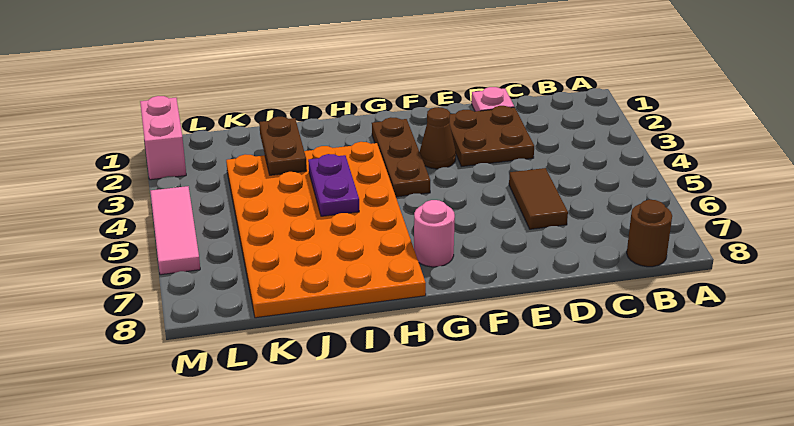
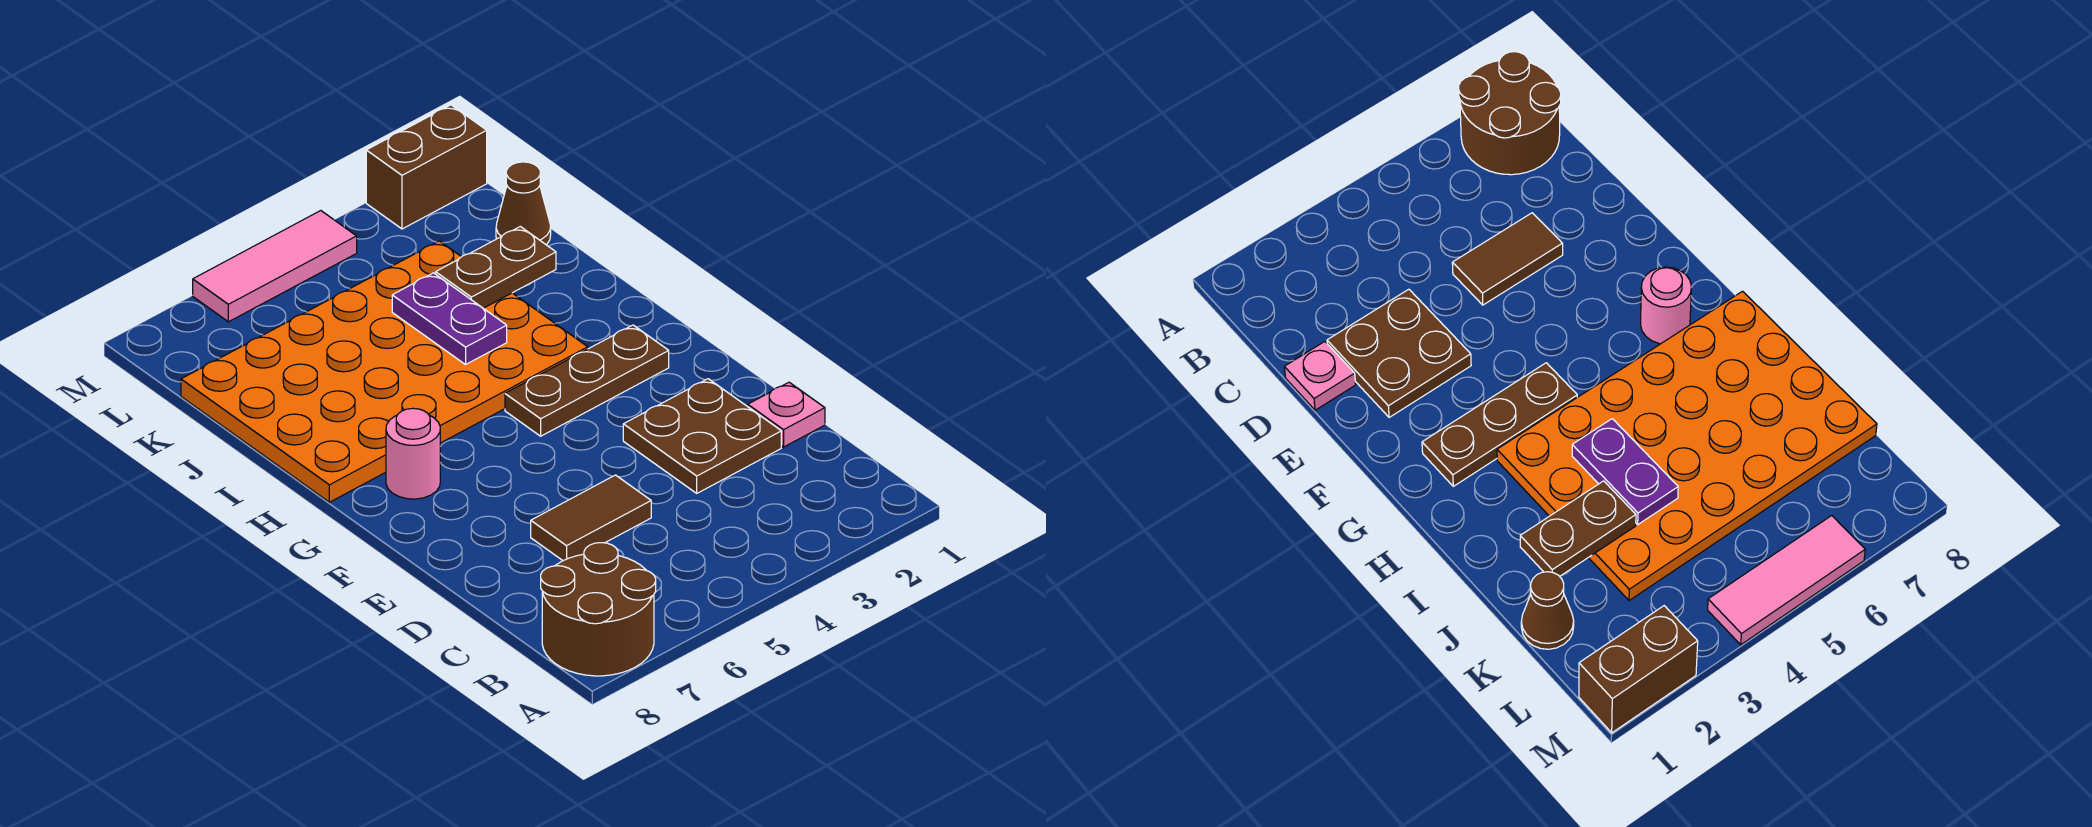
brown 1x1 round brick [627,200,672,267] -> brown 2x2 round brick [541,543,656,676]
brown 1x1 cone [420,107,456,169] -> brown 1x1 cone moved to [496,162,551,245]
purple 1x2 plate [308,154,359,216] -> purple 1x2 plate turned to [392,273,507,365]
pink 1x2 brick [140,96,186,180] -> brown 1x2 brick [366,105,487,229]

